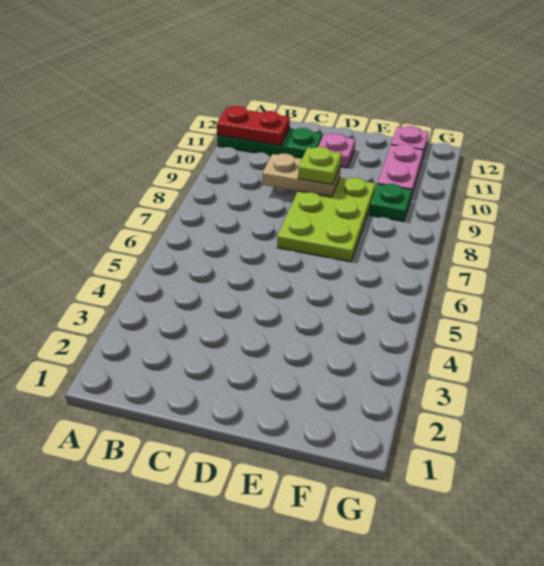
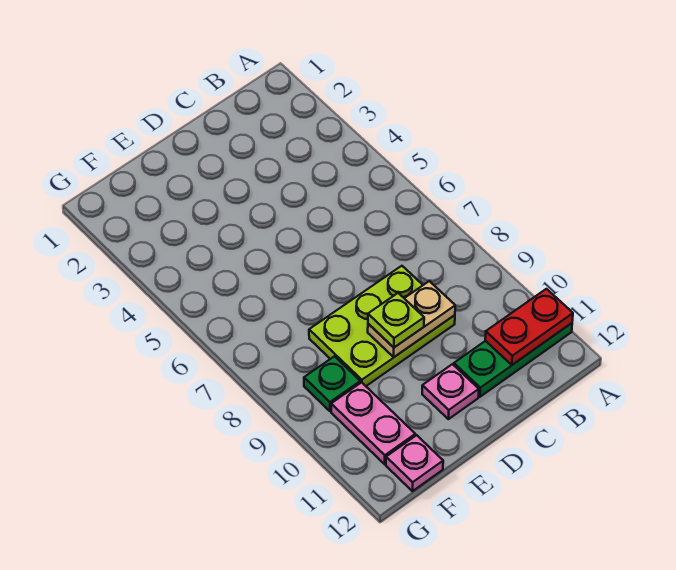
lime 2x3 plate [277,177,375,262] -> lime 2x3 plate turned to [309,266,455,386]

